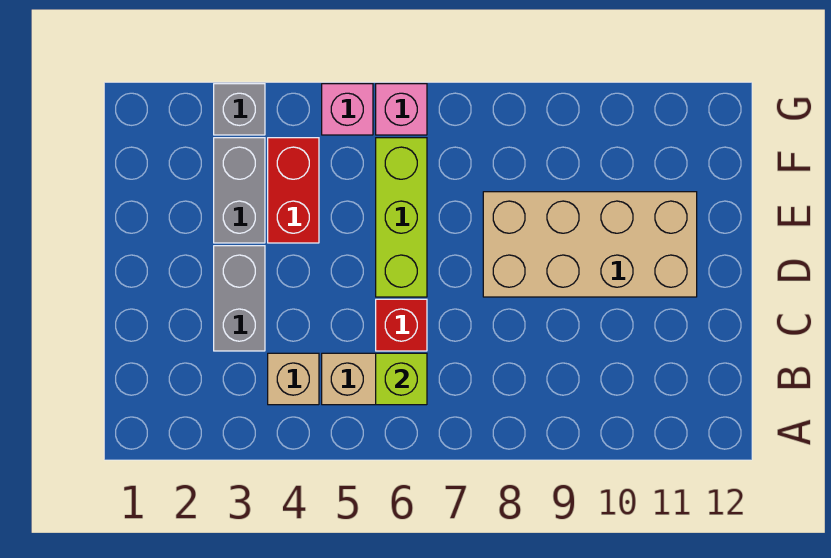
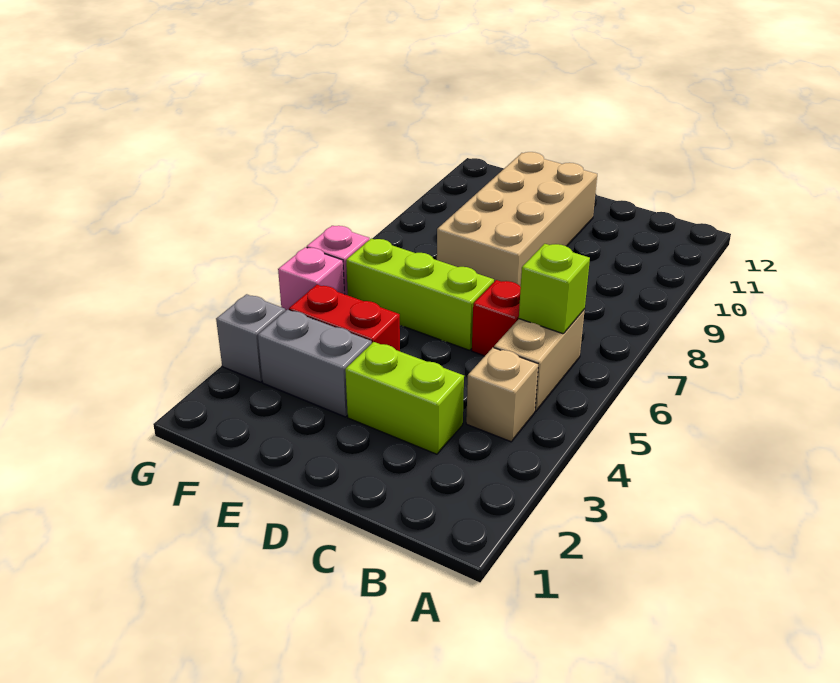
grey 1x2 brick [214,246,265,351] -> lime 1x2 brick [345,342,464,454]

